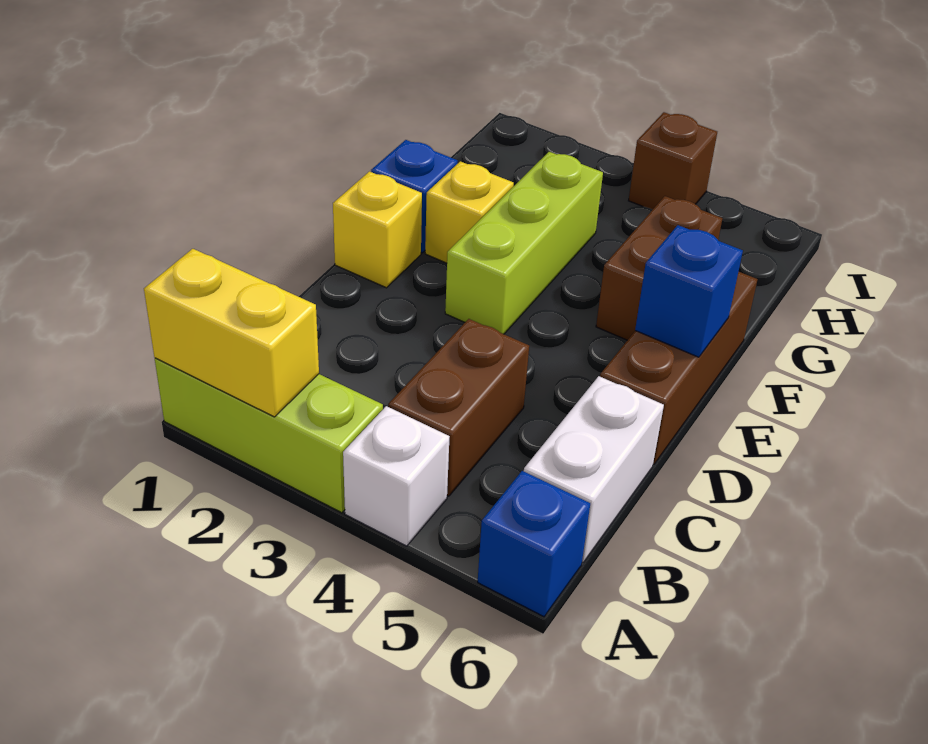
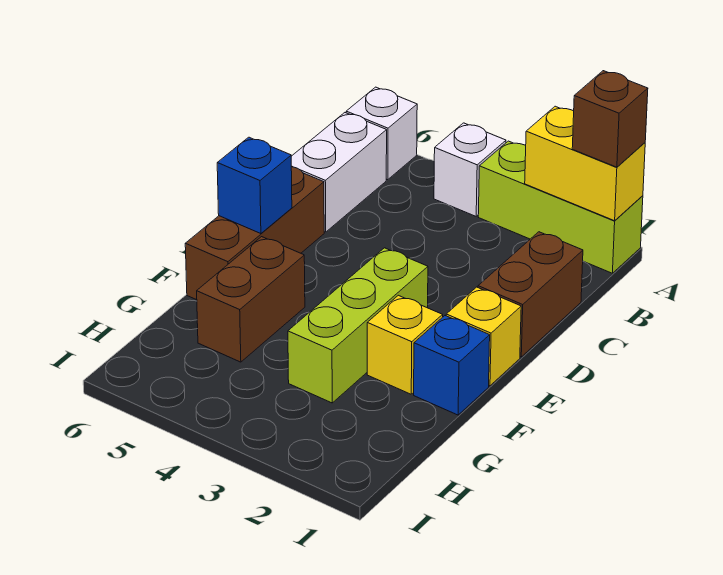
blue 1x1 brick [478,471,590,617] -> white 1x1 brick [346,87,417,180]
brown 1x2 brick [388,319,529,496] -> brown 1x2 brick moved to [478,232,583,357]
brown 1x1 brick [629,112,717,210] -> brown 1x1 brick moved to [572,71,648,167]

